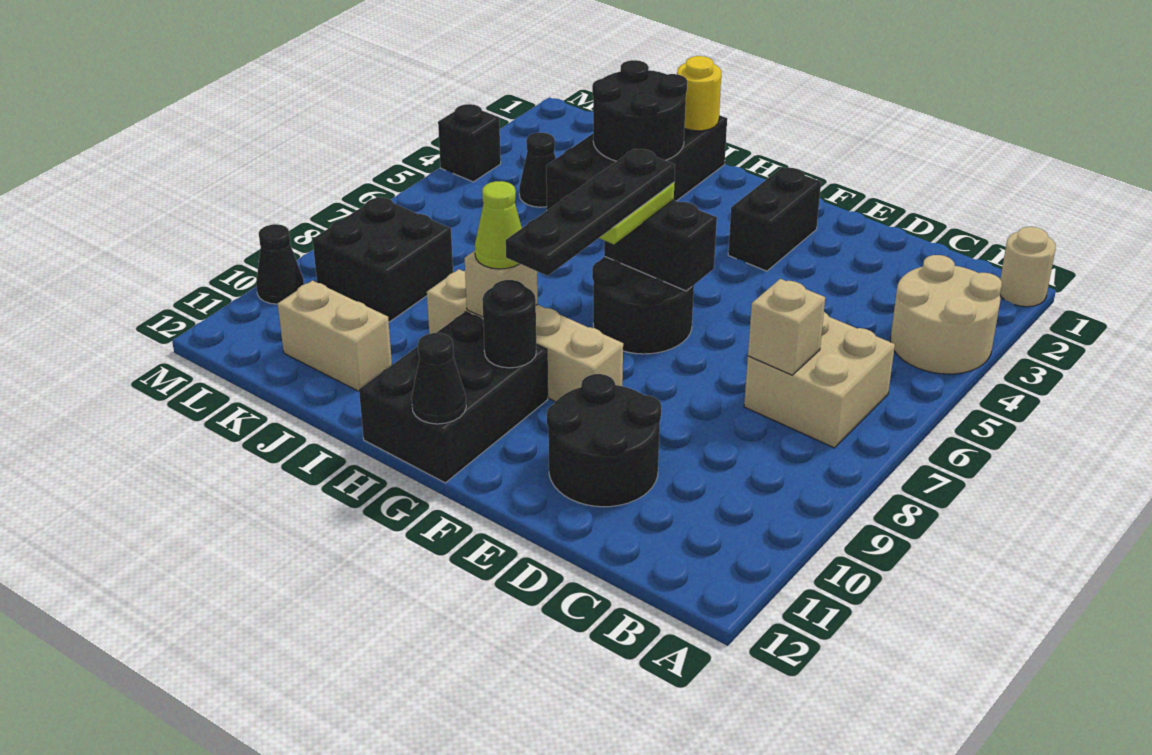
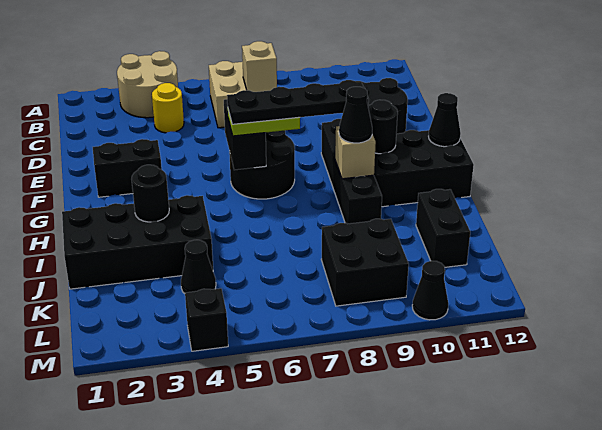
tan 1x1 round brick [1000,227,1056,307] -> none
tan 1x4 brick [427,269,623,402] -> black 1x4 brick [321,119,382,224]
lime 1x1 cone [475,181,522,269] -> black 1x1 cone [339,87,372,143]
yellow 1x1 round brick [677,56,721,131] -> yellow 1x1 round brick moved to [152,83,184,133]
black 2x2 round brick [592,60,687,161] -> black 1x1 round brick [132,165,169,222]
tan 1x2 brick [278,281,392,391] -> black 1x2 brick [416,189,470,267]

